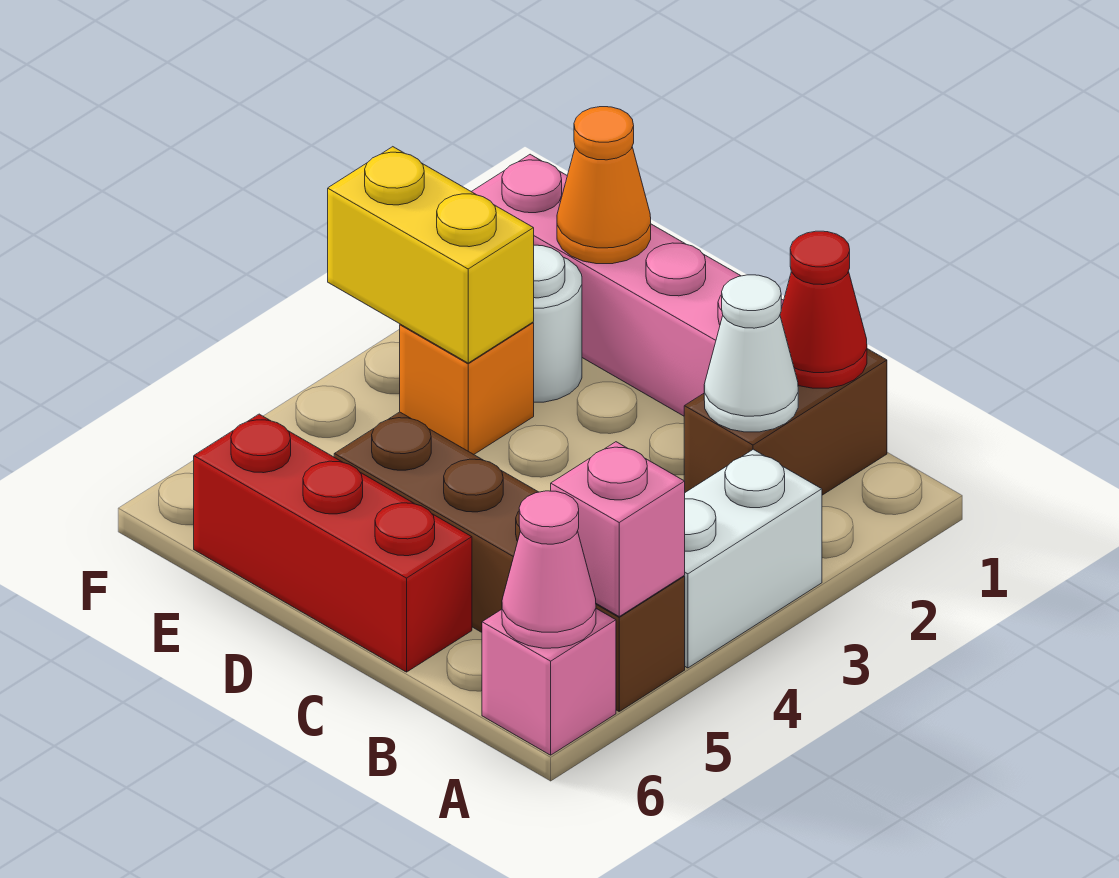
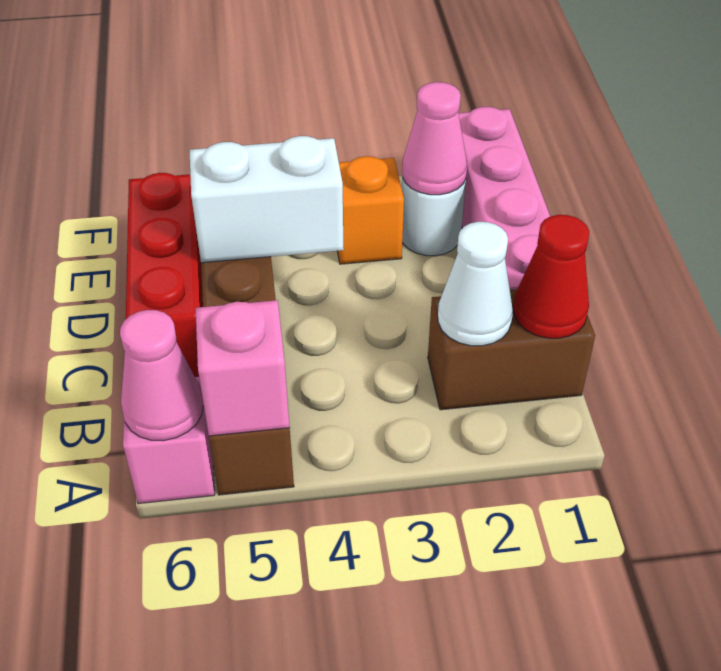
white 1x2 brick [684,449,822,668] -> white 1x2 brick moved to [189,136,344,263]
orange 1x1 cone [557,107,651,264] -> none
none -> pink 1x1 cone [402,82,467,195]
yellow 1x2 brick [328,147,534,363] -> none

